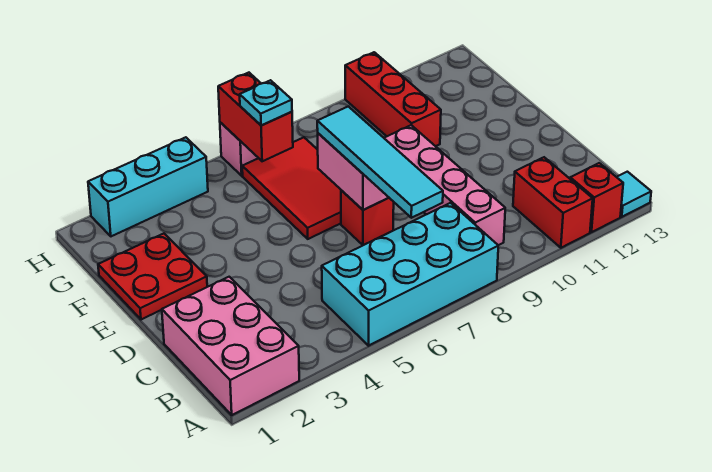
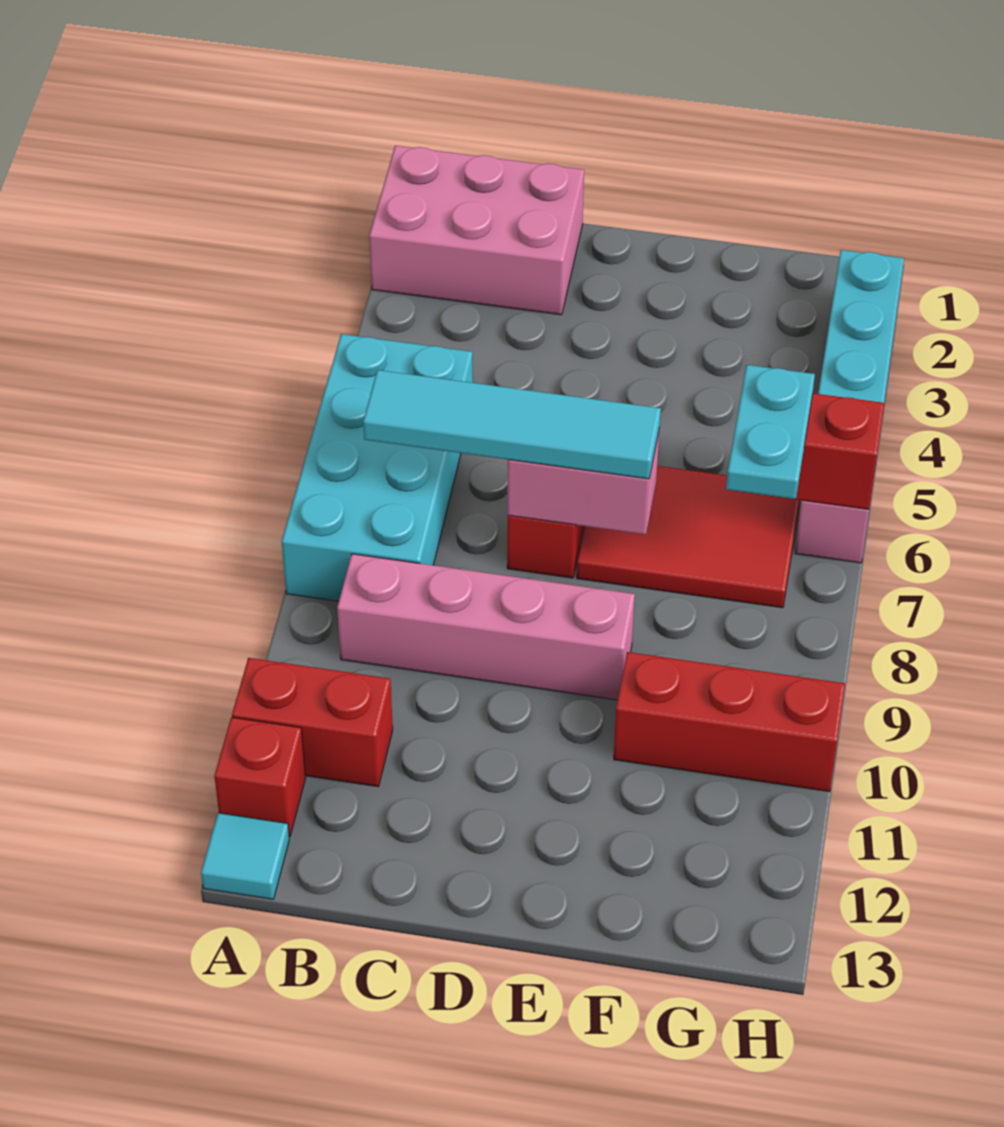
red 2x2 plate [98,234,207,320] -> none
cyan 1x1 plate [240,80,292,126] -> cyan 1x2 plate [726,365,815,499]

